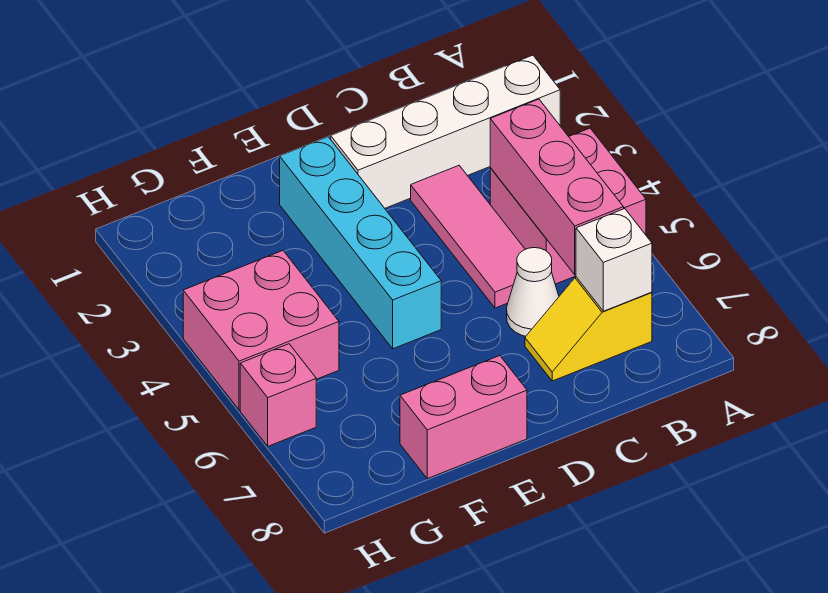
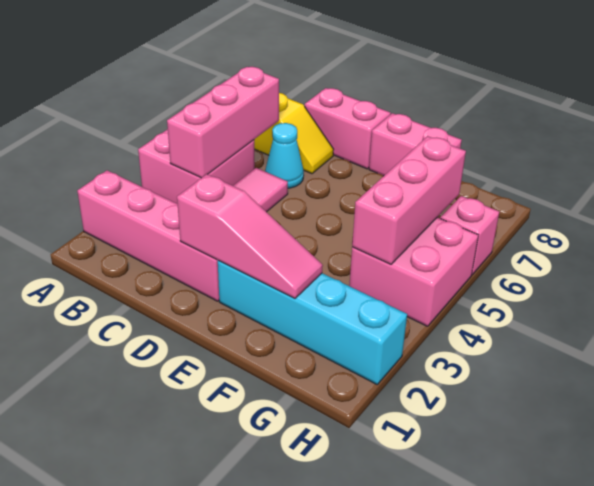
white 1x4 brick [331,55,560,208] -> pink 1x4 brick [77,170,219,301]
white 1x1 brick [576,209,652,311] -> none
white 1x1 cone [507,248,559,336] -> cyan 1x1 cone [265,123,304,188]
none -> pink 1x2 brick [305,88,391,169]
none -> pink 1x3 slope [177,174,323,298]
cyan 1x4 brick [280,137,441,349] -> cyan 1x4 brick turned to [218,260,407,384]
none -> pink 1x3 brick [352,136,466,264]

